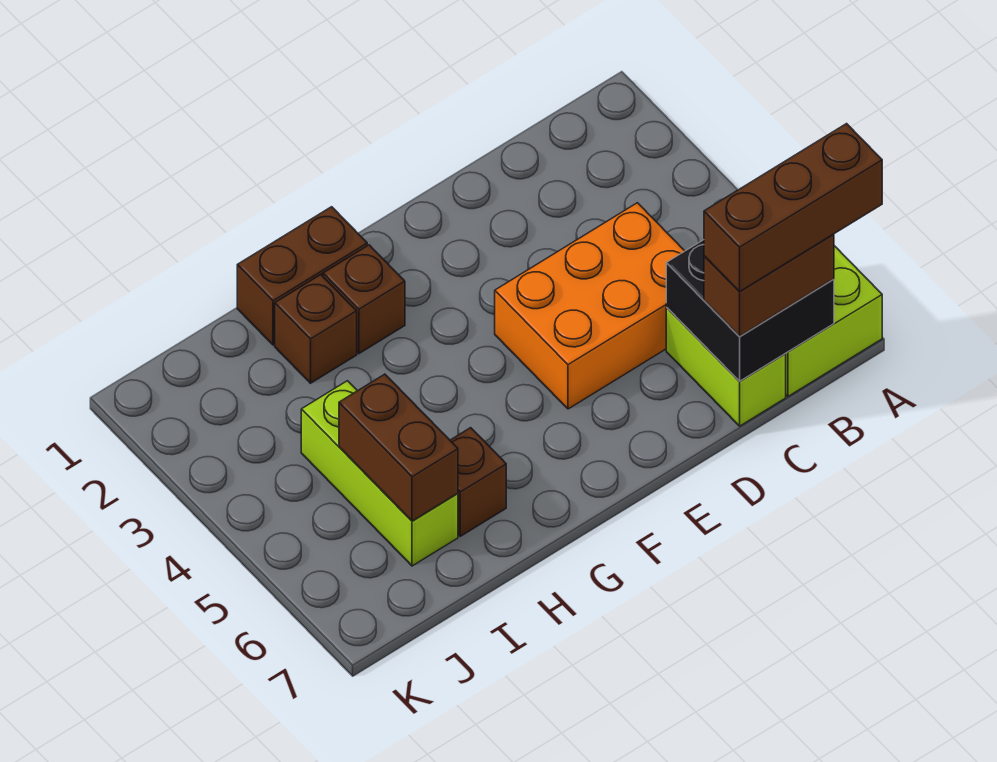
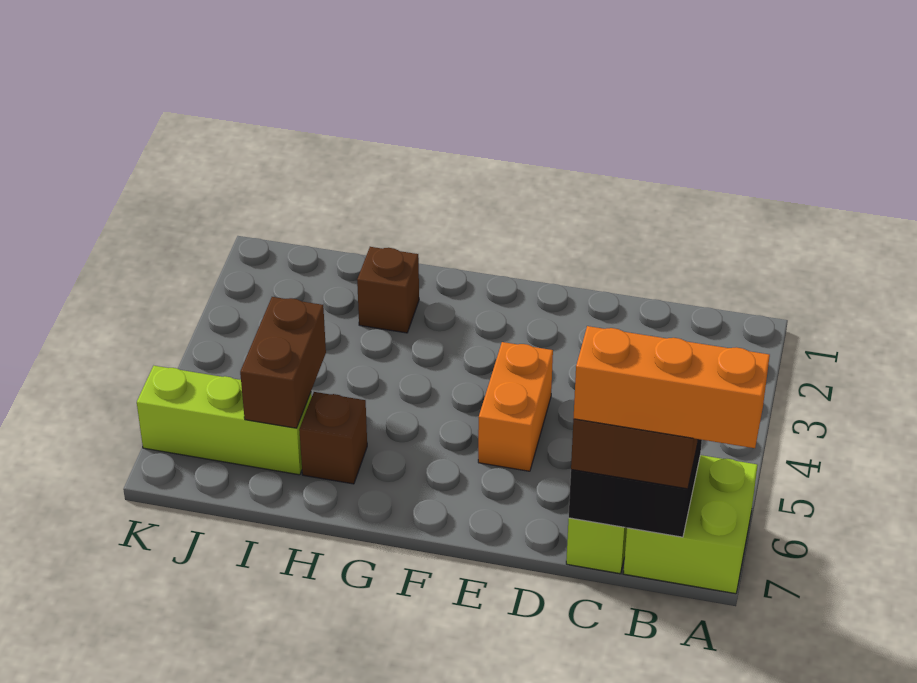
brown 1x3 brick [704,124,882,291] -> orange 1x3 brick [573,326,770,448]
orange 2x3 brick [495,203,684,409] -> orange 1x2 brick [478,342,553,471]
brown 1x2 brick [237,207,367,345] -> none
brown 1x1 brick [323,245,405,354] -> none
lime 1x3 brick [301,381,458,566] -> lime 1x3 brick turned to [137,366,312,475]

